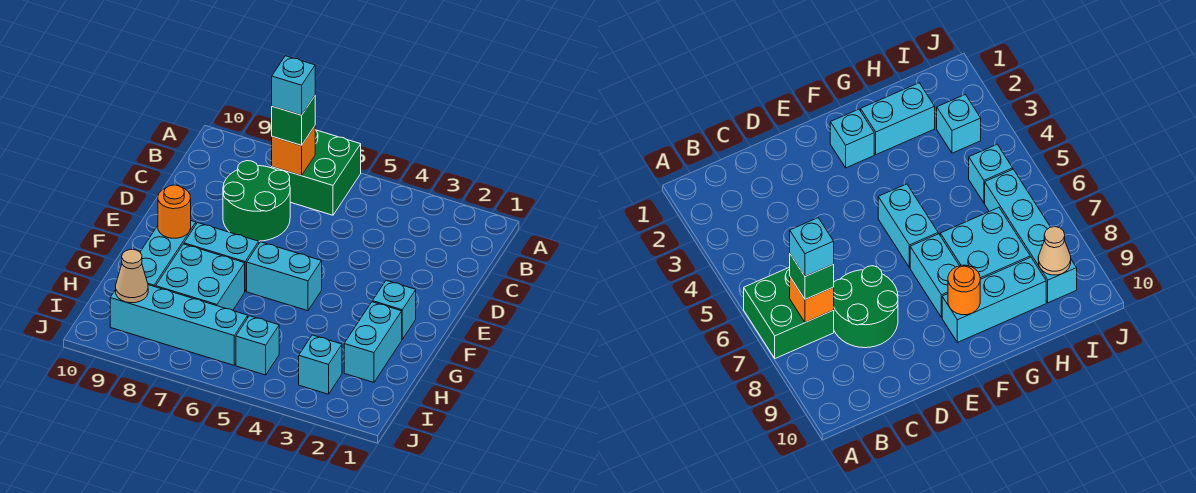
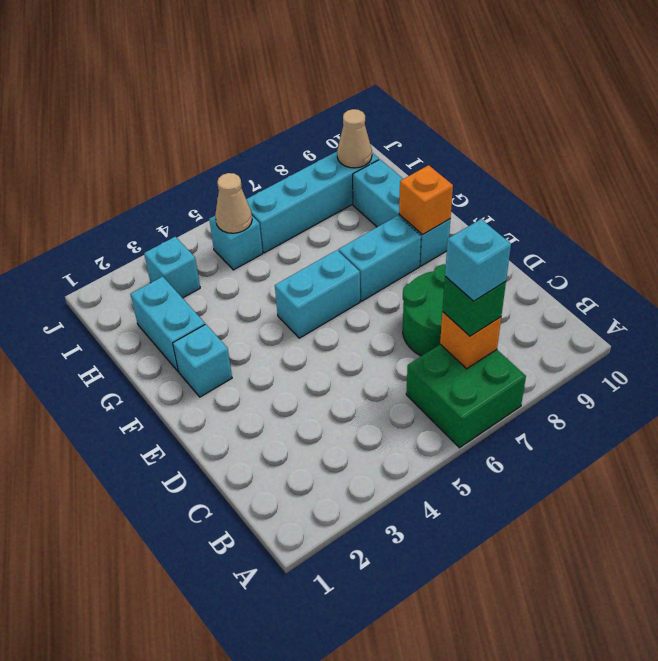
orange 1x1 round brick [158,185,191,238] -> orange 1x1 brick [399,165,453,235]
cyan 2x2 brick [156,244,245,310] -> none
none -> tan 1x1 cone [215,173,252,233]

